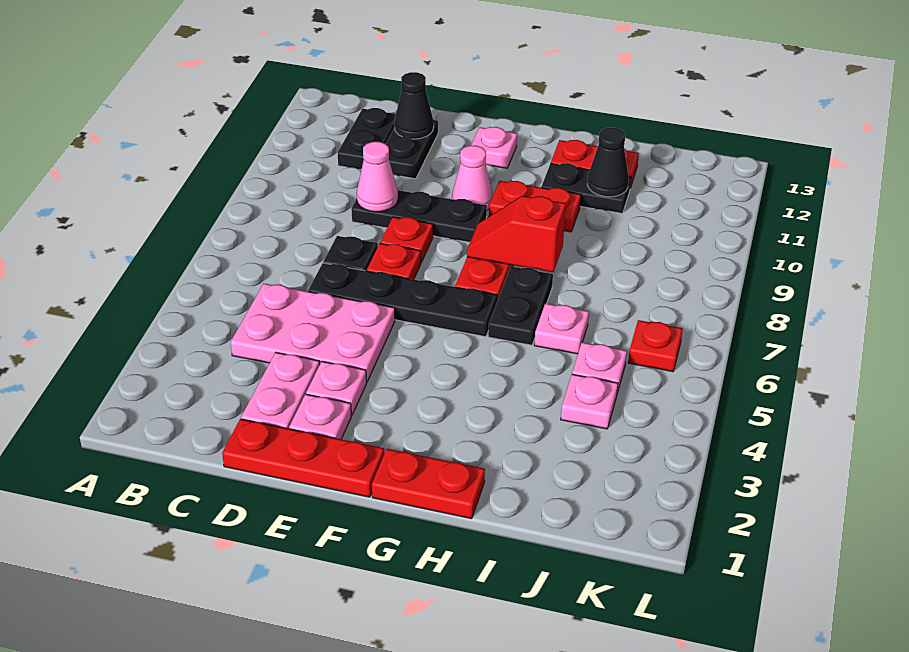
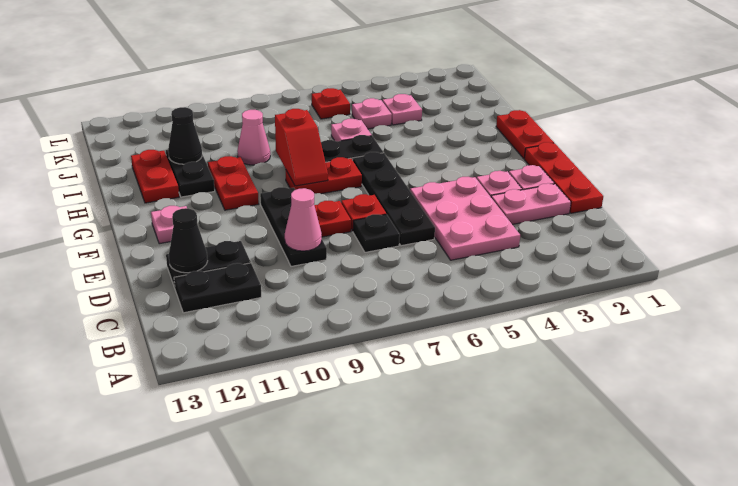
pink 1x1 cone [452,146,493,210] -> pink 1x1 cone moved to [237,110,270,165]

